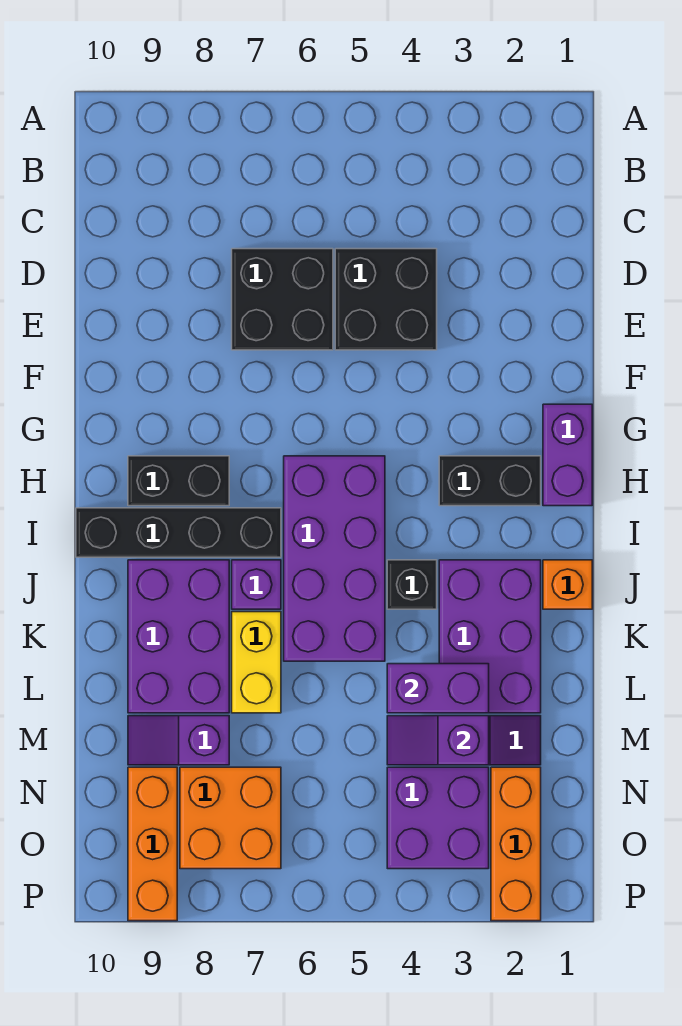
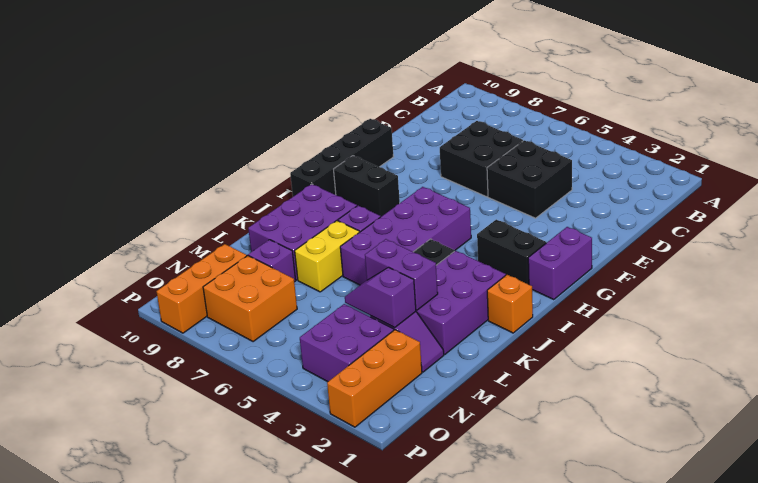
black 1x4 brick [76,508,281,557] -> black 1x4 brick turned to [290,119,394,196]

